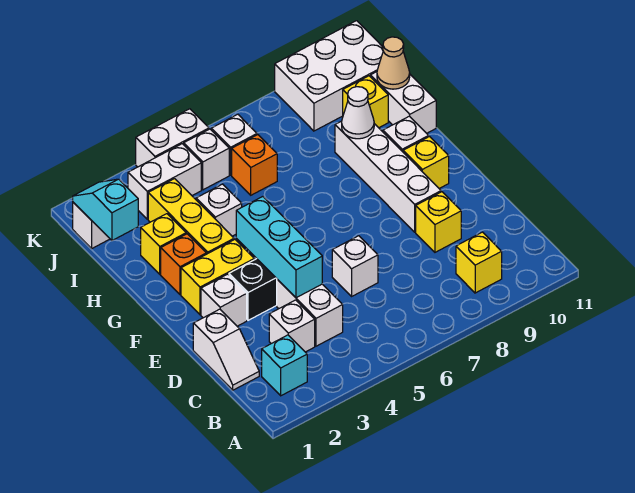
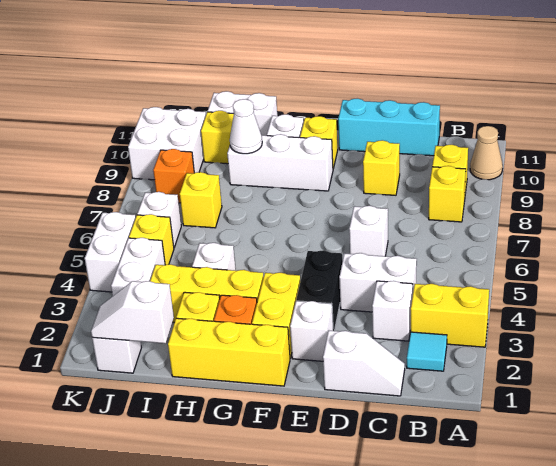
none -> yellow 1x2 brick [411,284,489,347]
cyan 1x1 brick [262,335,307,396] -> cyan 1x1 tile [407,332,447,371]
none -> yellow 1x1 brick [429,166,466,222]
cyan 1x3 brick [236,197,322,298] -> cyan 1x3 brick moved to [338,99,440,156]
white 1x4 brick [335,121,441,232] -> white 1x3 brick [227,134,333,191]
none -> yellow 1x3 brick [168,318,290,386]
cyan 1x2 slope [73,179,138,241] -> white 1x2 slope [91,281,174,343]
orange 1x1 brick [232,135,277,195] -> orange 1x1 brick moved to [153,149,194,203]
none -> yellow 1x1 brick [180,172,222,228]
tan 1x1 cone [377,37,410,89] -> tan 1x1 cone moved to [470,126,503,180]
white 1x1 brick [184,129,229,190] -> yellow 1x1 brick [129,214,174,265]
white 2x3 brick [275,21,383,131] -> white 2x2 brick [128,107,206,180]

